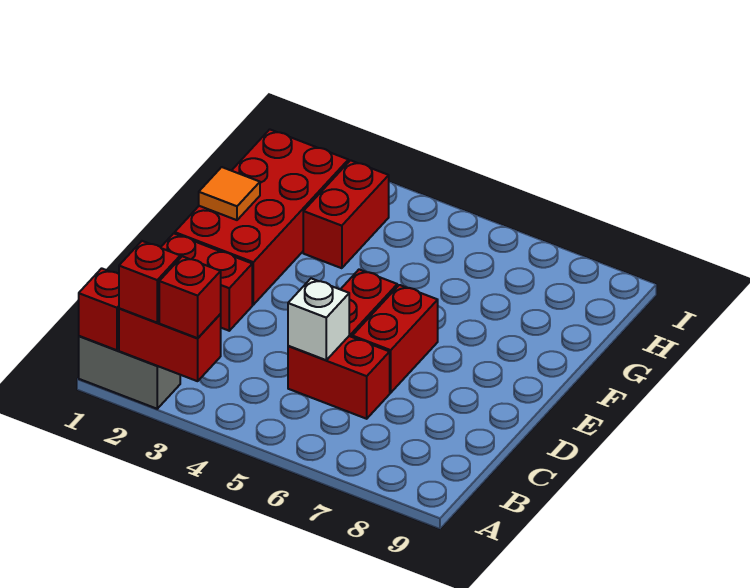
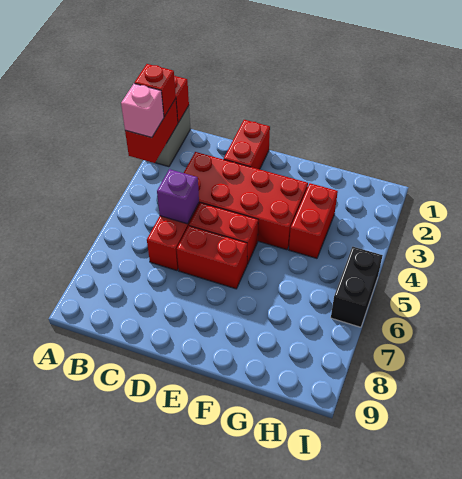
red 1x1 brick [159,256,221,338] -> pink 1x1 brick [121,84,164,138]
white 1x1 brick [288,278,349,360] -> purple 1x1 brick [157,169,199,224]
red 2x4 brick [175,129,348,305] -> red 2x4 brick moved to [184,152,308,250]
orange 1x1 tile [199,167,260,220] -> none
red 1x2 brick [303,160,389,268] -> red 1x2 brick turned to [289,183,338,258]
none -> black 1x2 brick [331,247,383,327]

